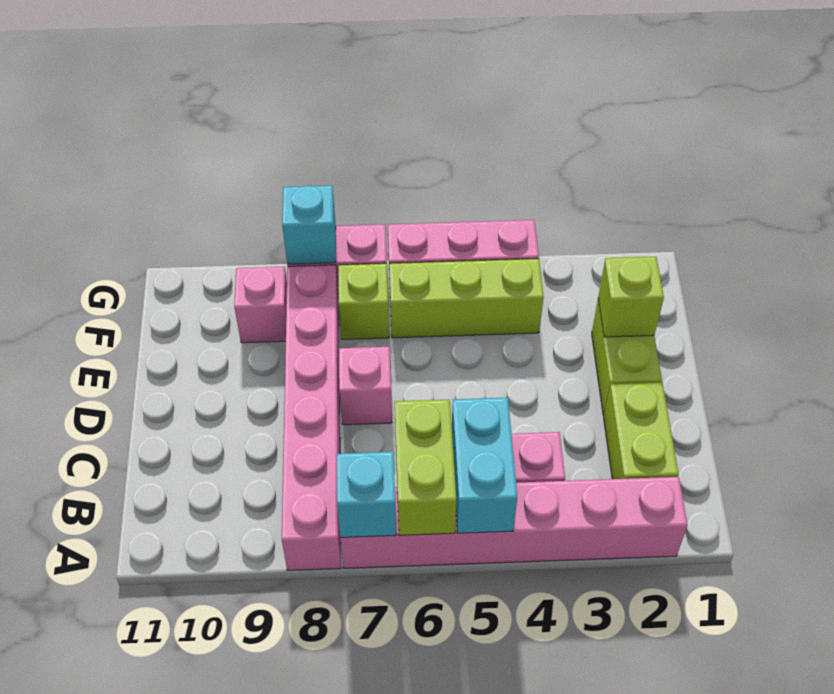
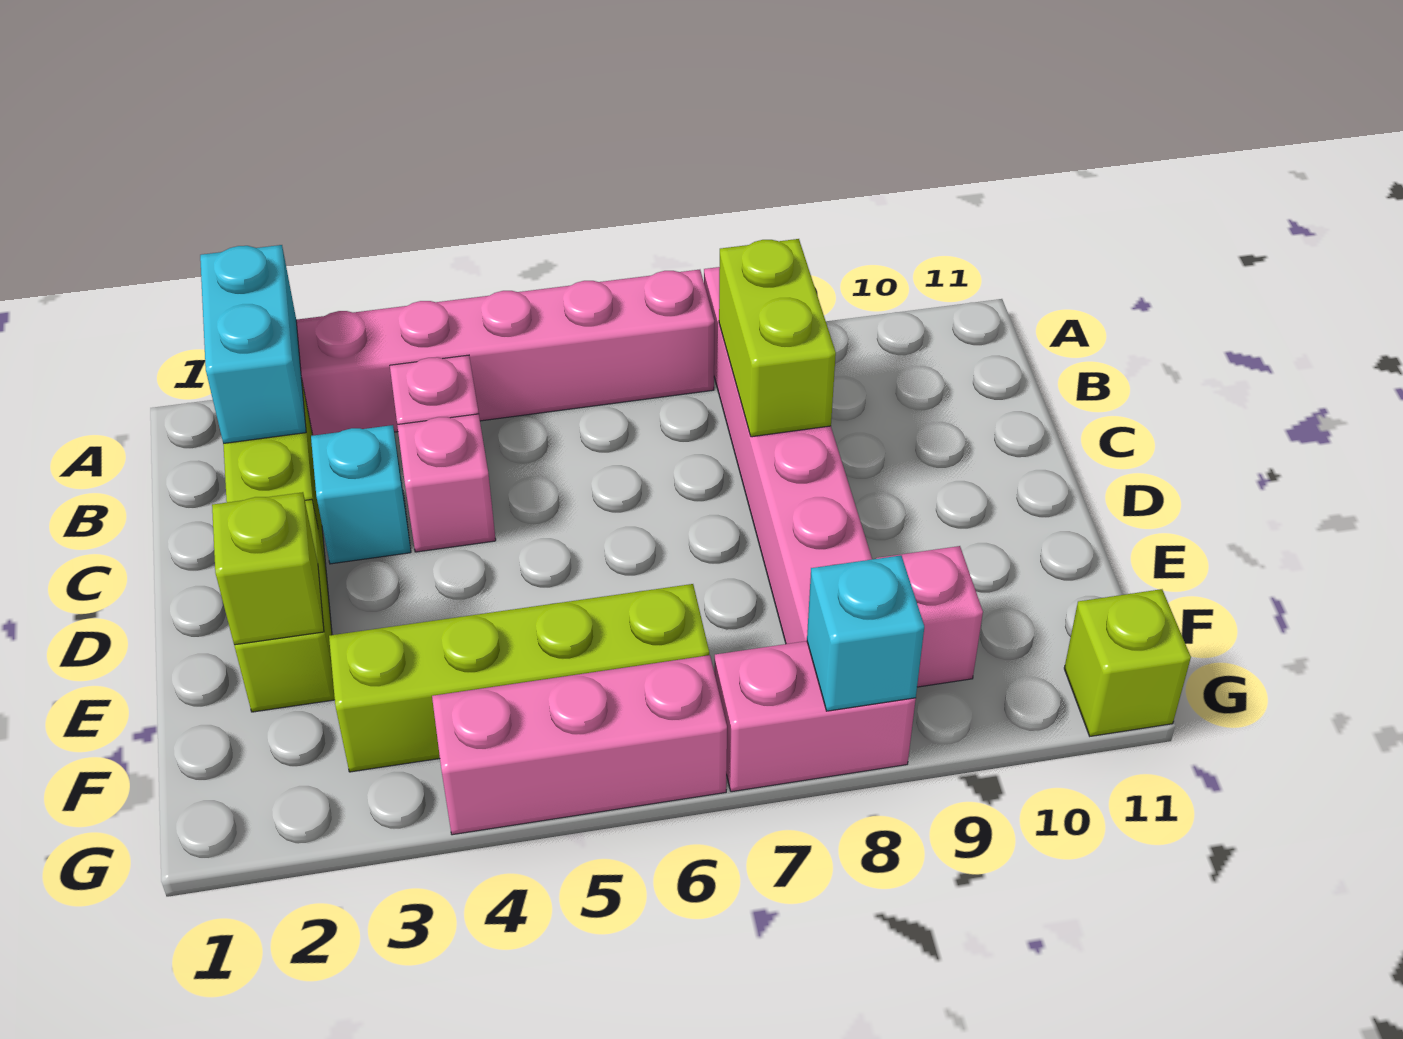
cyan 1x2 brick [452,398,517,533] -> cyan 1x2 brick moved to [200,245,306,444]
lime 1x2 brick [395,400,456,535] -> lime 1x2 brick moved to [719,239,836,437]
cyan 1x1 brick [337,452,396,537] -> cyan 1x1 brick moved to [311,425,411,564]
pink 1x1 brick [339,347,392,425] -> pink 1x1 brick moved to [397,414,496,552]
lime 1x3 brick [389,259,544,338] -> lime 1x4 brick [329,584,709,772]
lime 1x1 brick [338,263,389,339] -> lime 1x1 brick moved to [1064,589,1191,736]

